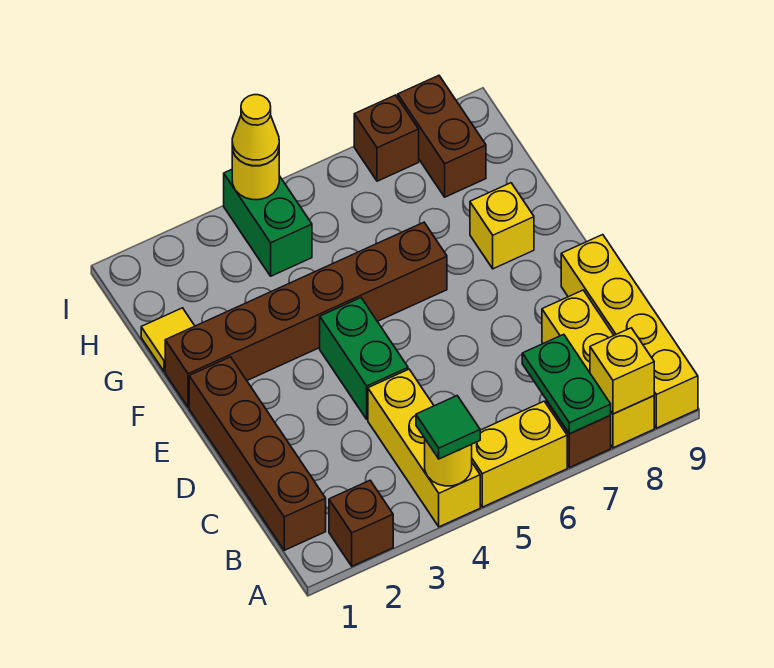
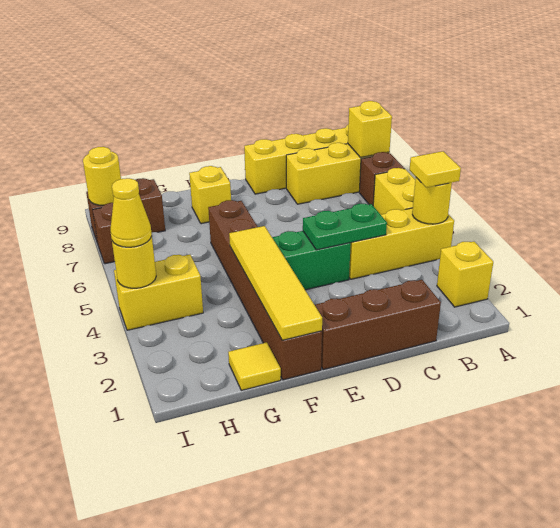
brown 1x1 brick [329,481,393,566] -> yellow 1x1 brick [437,242,493,307]
green 1x1 tile [416,396,480,459] -> yellow 1x1 tile [410,151,461,188]
green 1x2 plate [522,334,611,434] -> green 1x2 plate moved to [303,204,387,250]
brown 1x4 brick [189,357,326,550] -> brown 1x3 brick [315,280,441,370]
none -> yellow 1x4 tile [229,226,322,340]
green 1x2 brick [224,170,312,276] -> yellow 1x2 brick [114,255,203,330]
none -> yellow 1x1 round brick [83,147,121,205]

